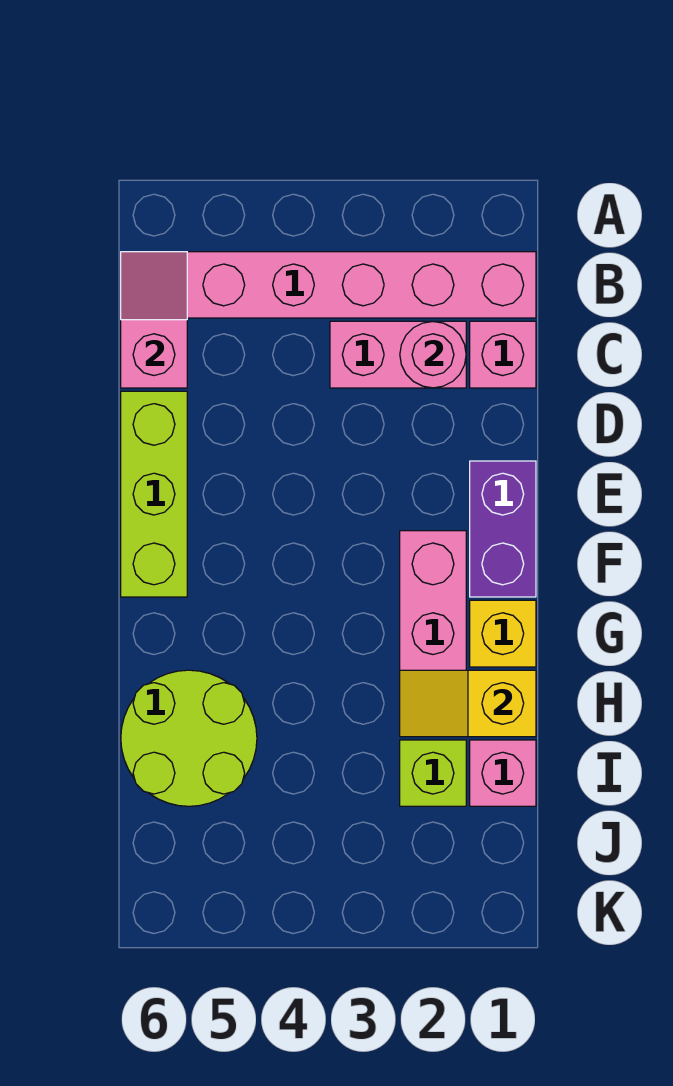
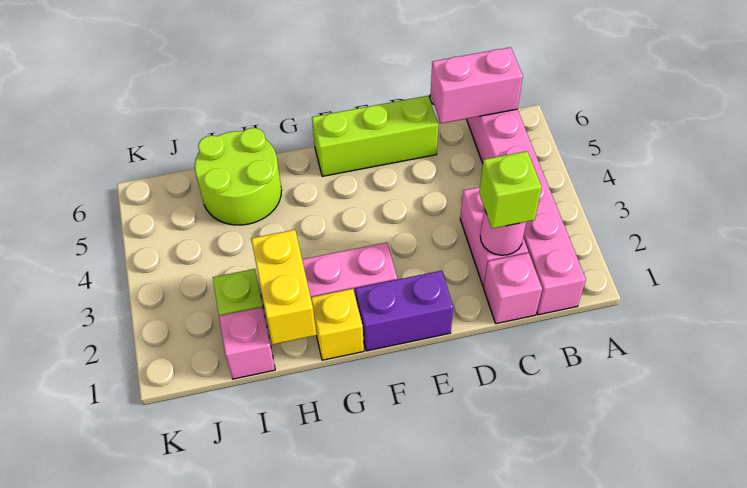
pink 1x2 slope [121,252,187,388] -> pink 1x2 brick [431,47,523,123]
none -> lime 1x1 brick [479,151,542,229]
yellow 1x2 slope [400,670,536,737] -> yellow 1x2 brick [251,230,316,344]

